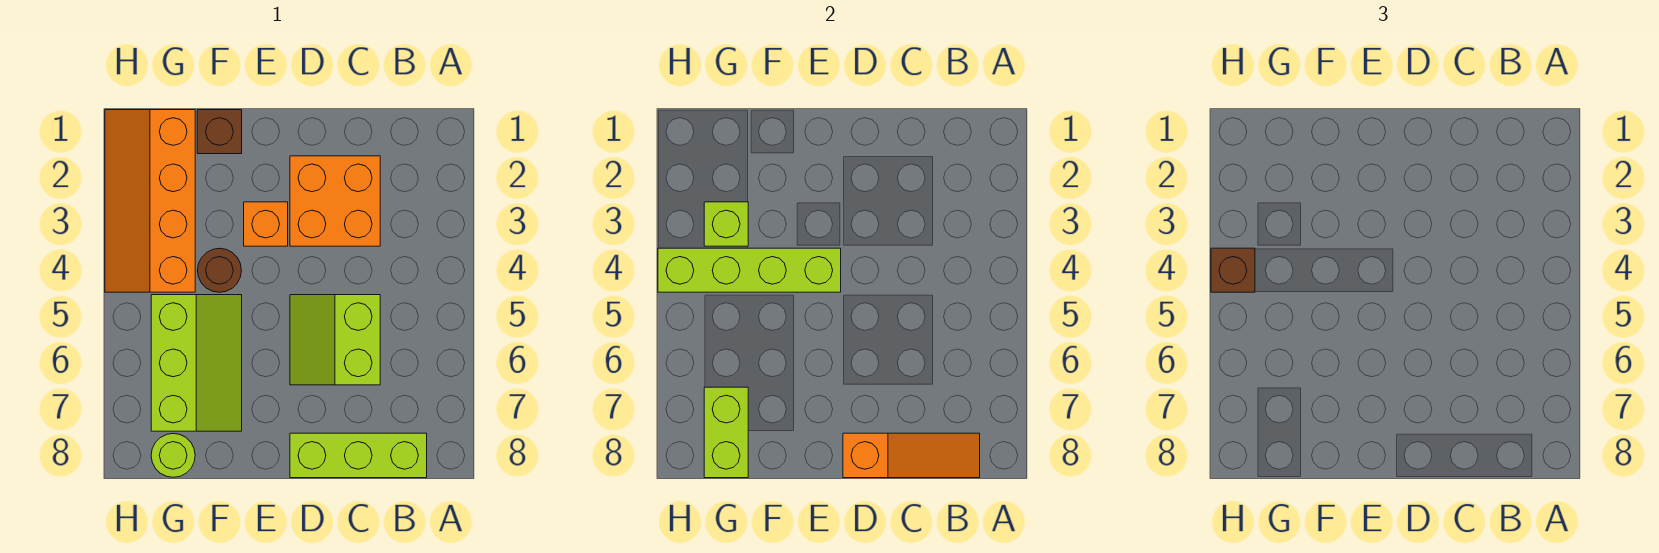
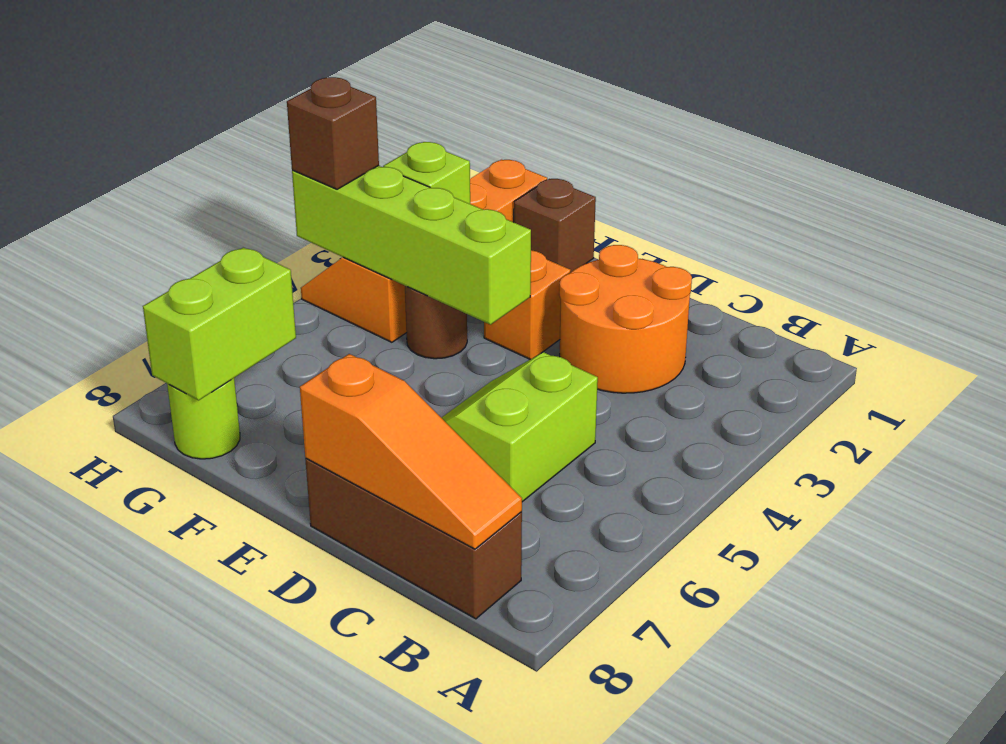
lime 1x3 brick [290,433,427,478] -> brown 1x3 brick [305,459,522,619]
orange 2x2 brick [290,156,380,246] -> orange 2x2 round brick [559,245,692,393]
lime 2x3 slope [151,295,242,431] -> none

